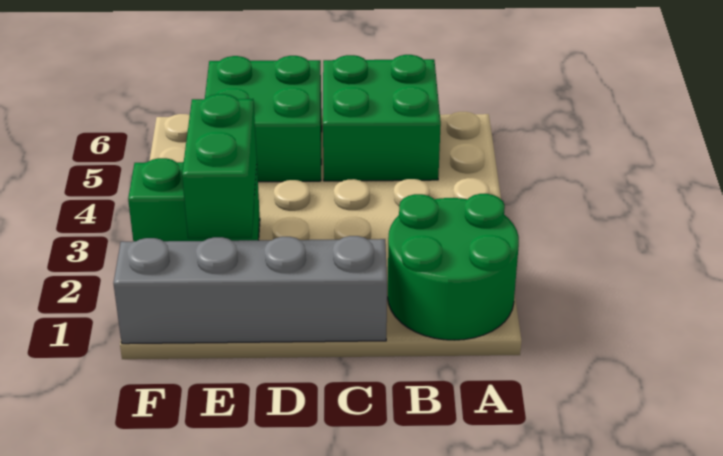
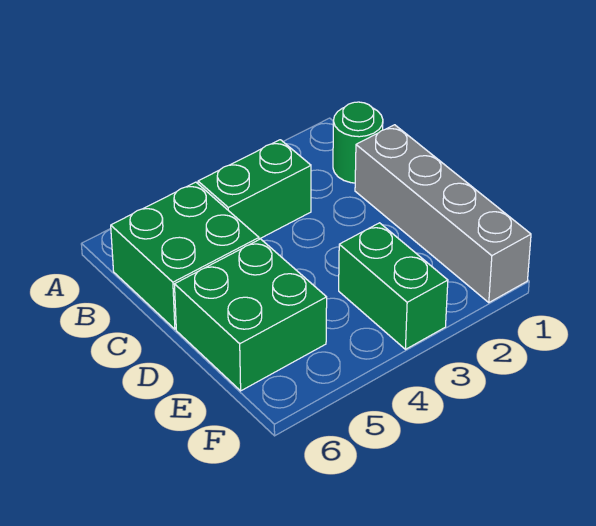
green 2x2 round brick [388,194,519,340] -> green 1x1 round brick [333,102,383,183]
green 1x2 brick [182,94,257,238] -> green 1x2 brick moved to [198,140,311,239]

